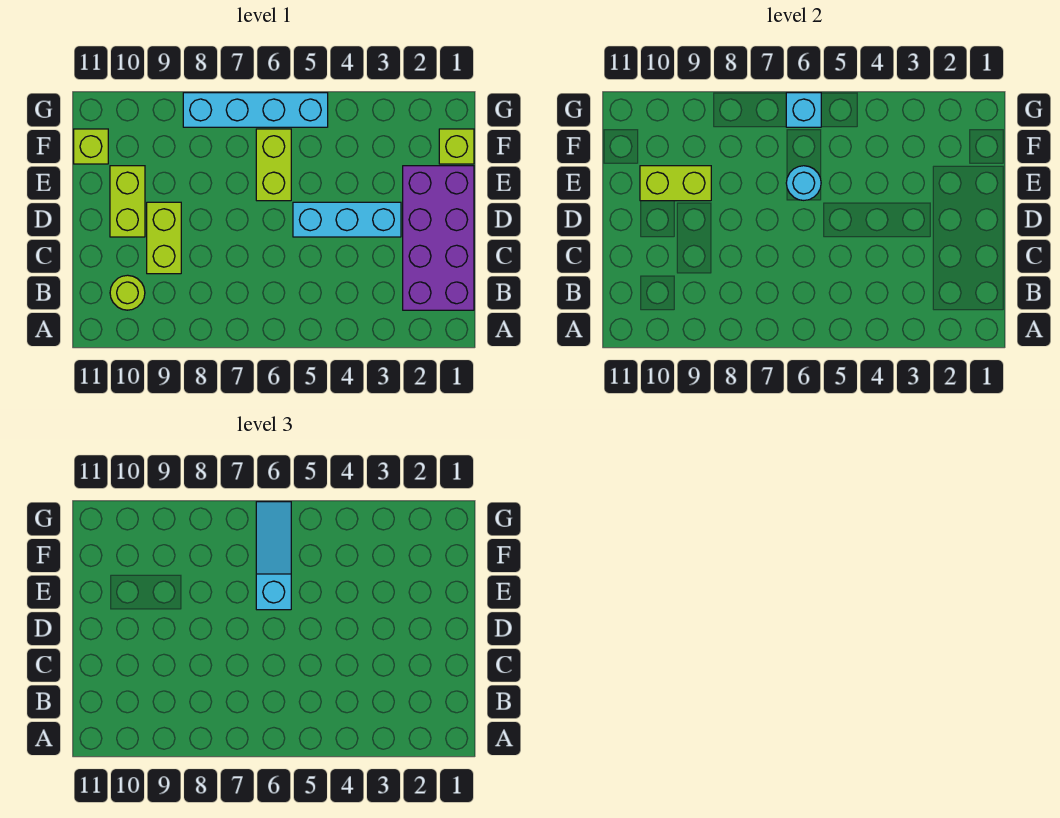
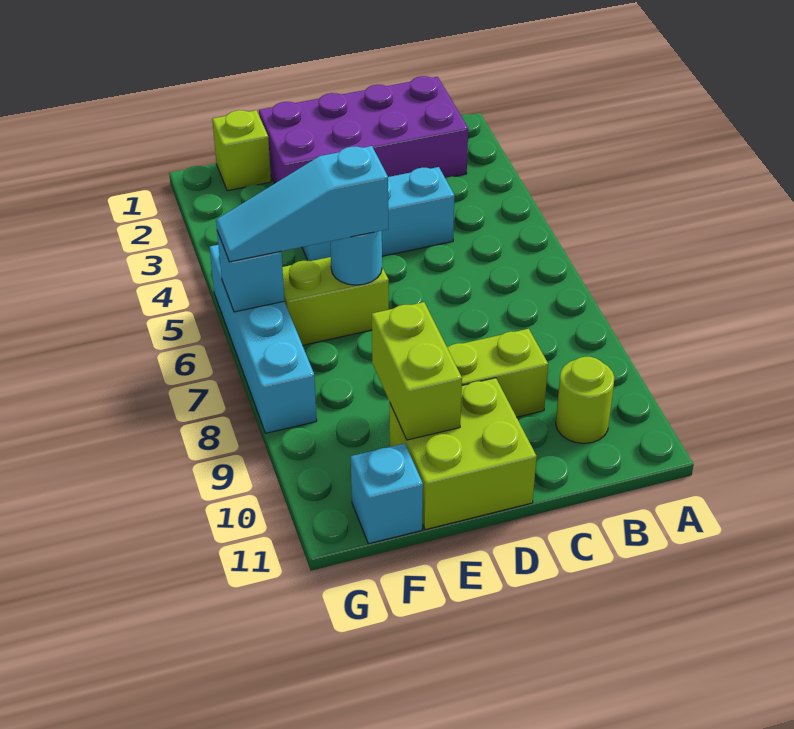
cyan 1x3 brick [293,202,401,237] -> cyan 1x3 brick turned to [302,167,455,261]
lime 1x2 brick [110,166,145,237] -> lime 2x2 brick [390,378,537,530]
lime 1x1 brick [74,129,108,164] -> cyan 1x1 brick [351,443,423,544]

